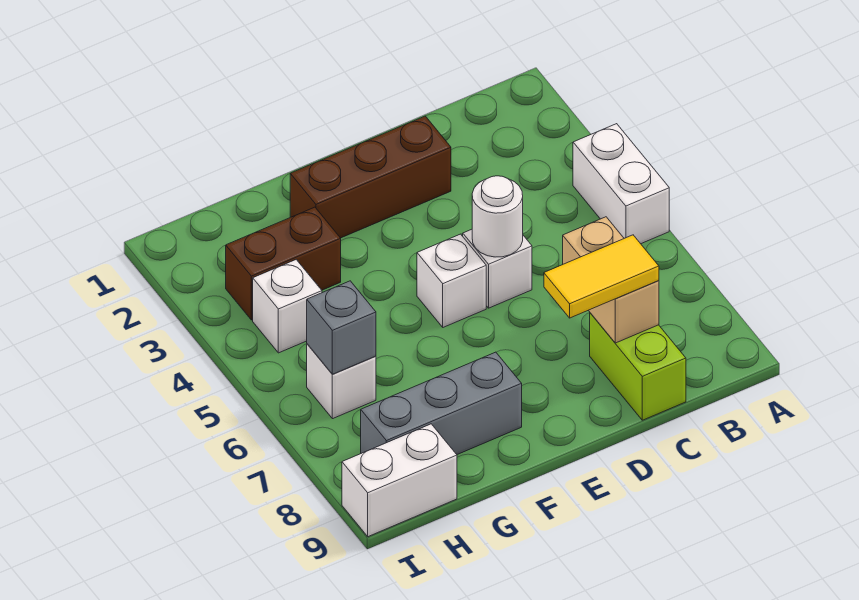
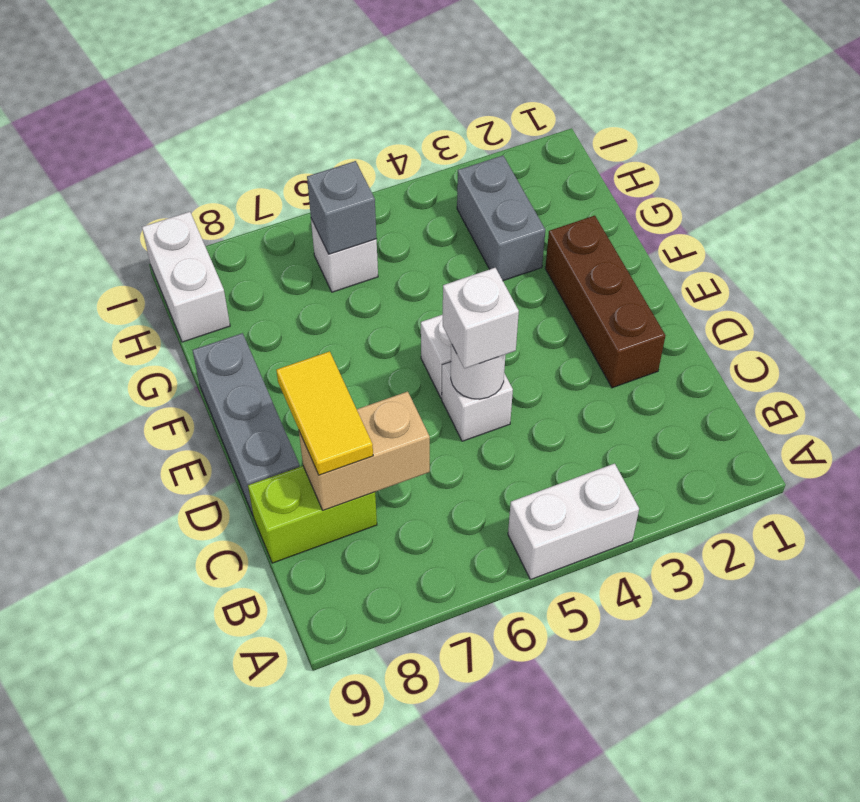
grey 1x3 brick [361,352,522,454] -> grey 1x3 brick moved to [192,333,300,515]
brown 1x2 brick [226,207,341,320] -> grey 1x2 brick [457,156,545,281]
white 1x1 brick [253,260,322,353] -> white 1x1 brick moved to [443,268,519,369]

